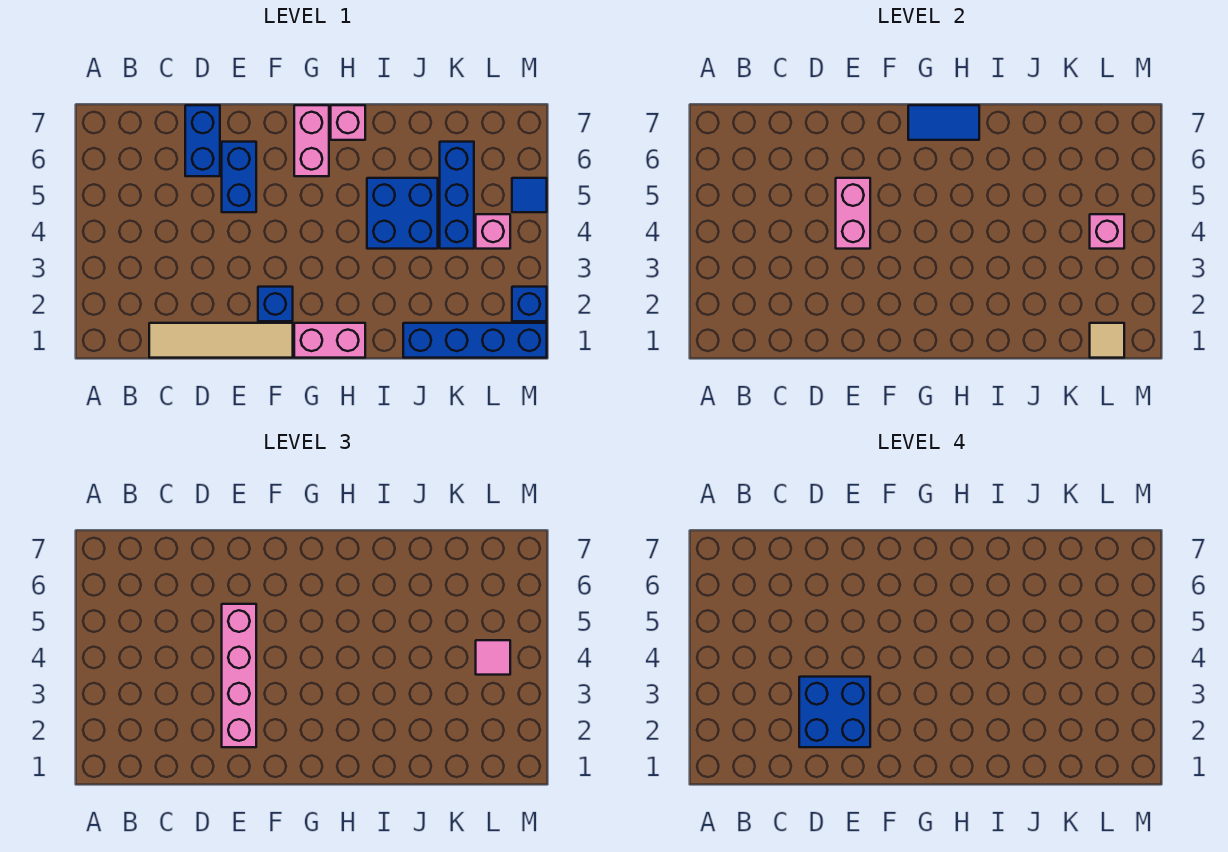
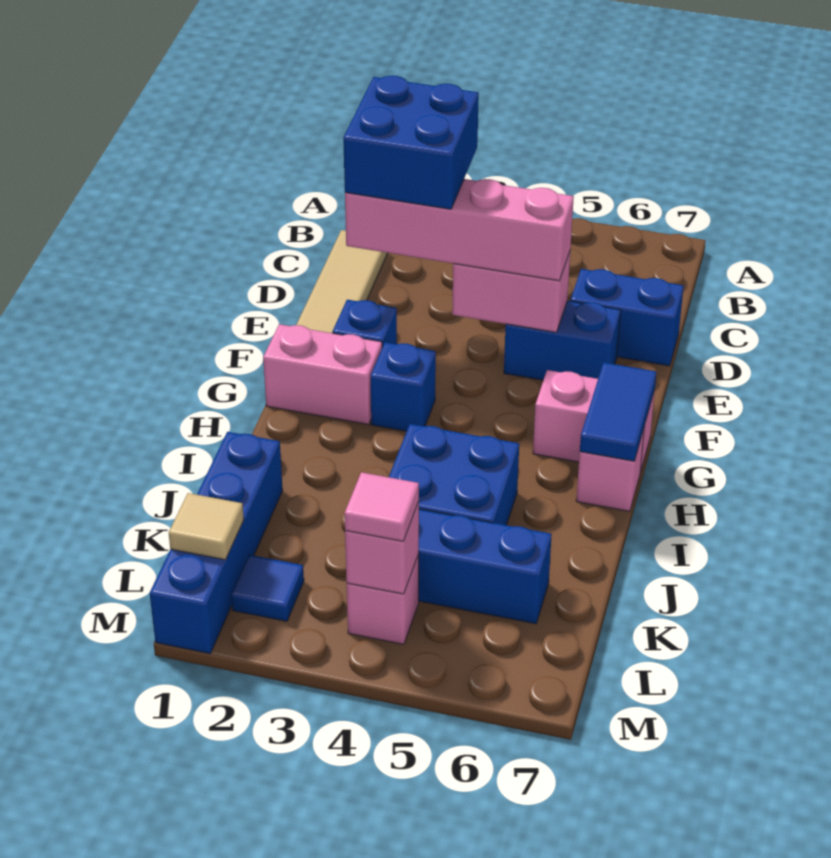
pink 1x2 brick [294,323,365,358] -> pink 1x2 brick turned to [263,324,382,425]
blue 1x1 brick [512,287,547,321] -> blue 1x1 brick moved to [371,342,436,431]
blue 1x1 tile [512,178,547,212] -> blue 1x1 tile moved to [231,555,304,621]

